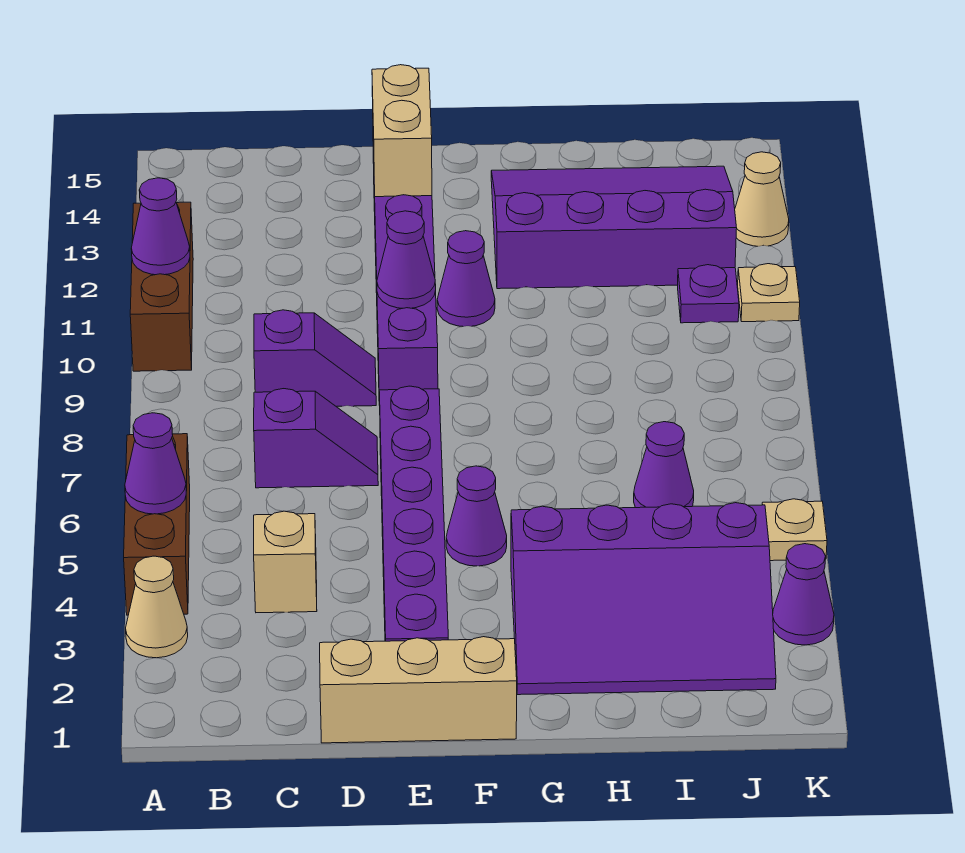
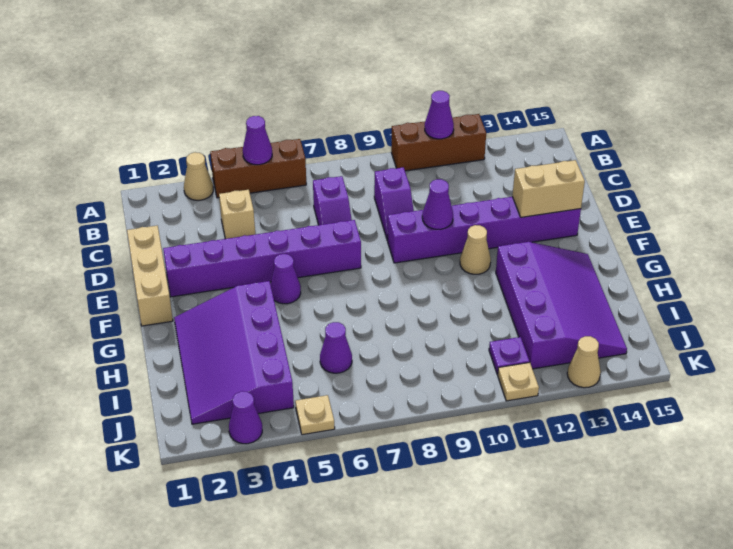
purple 1x1 cone [437,231,495,327] -> tan 1x1 cone [460,225,491,274]

